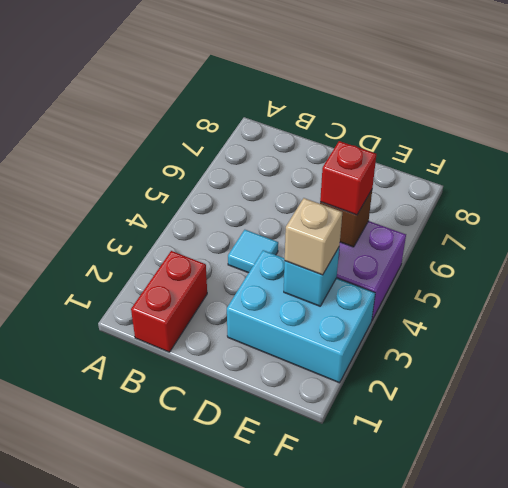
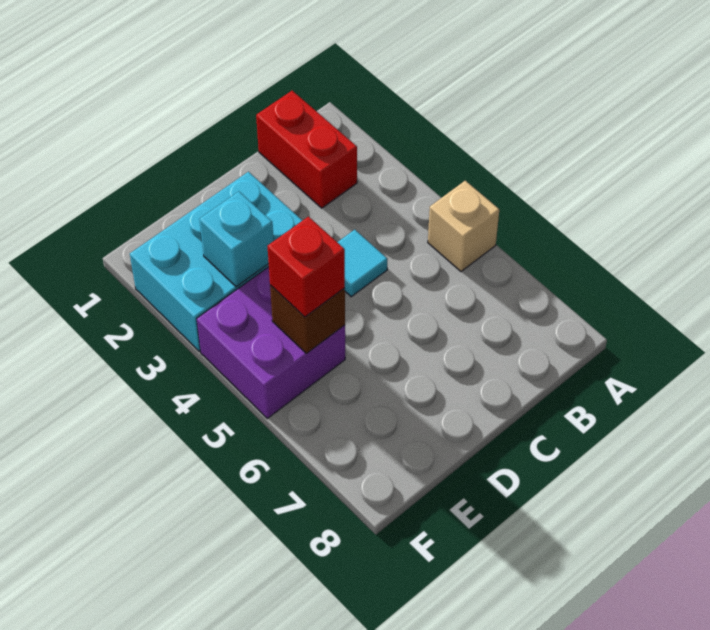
tan 1x1 brick [285,198,342,275] -> tan 1x1 brick moved to [428,181,499,271]

